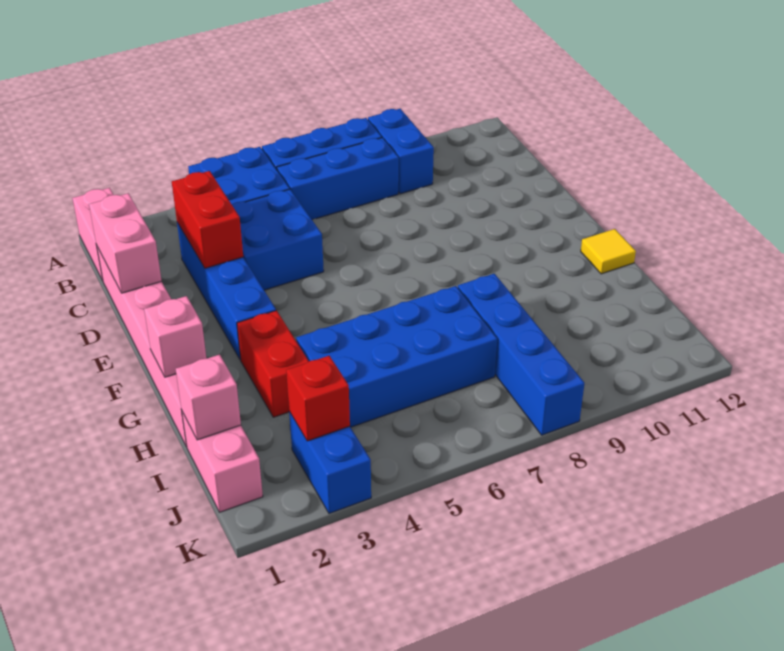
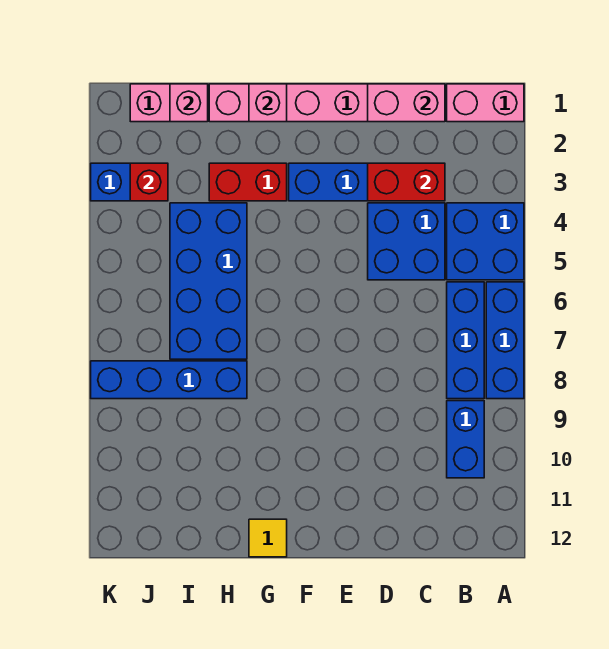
blue 1x2 brick [368,109,434,194] -> blue 1x2 brick turned to [447,401,484,478]

